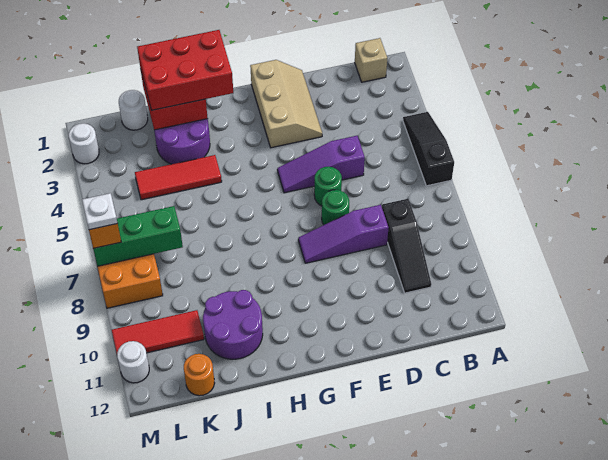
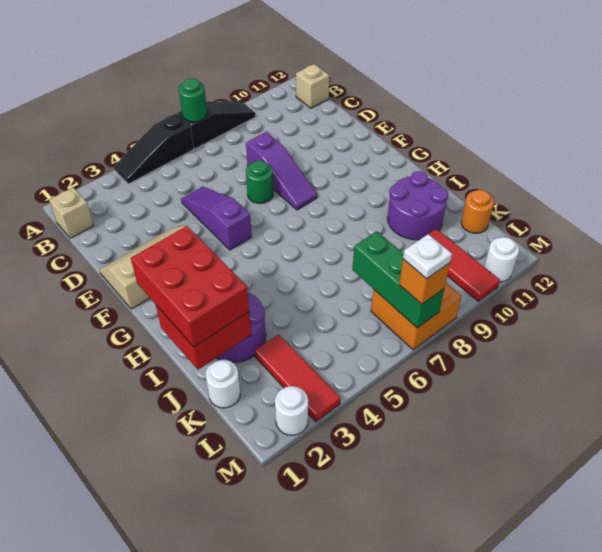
none -> tan 1x1 brick [296,64,330,108]
black 1x3 slope [382,198,432,293] -> black 1x3 slope moved to [177,101,256,149]
purple 1x3 slope [277,136,365,193] -> purple 1x3 slope turned to [181,187,252,250]
green 1x1 round brick [314,167,342,206] -> green 1x1 round brick moved to [179,79,207,122]
red 1x3 tile [135,155,222,200] -> red 1x3 tile moved to [255,334,340,422]

